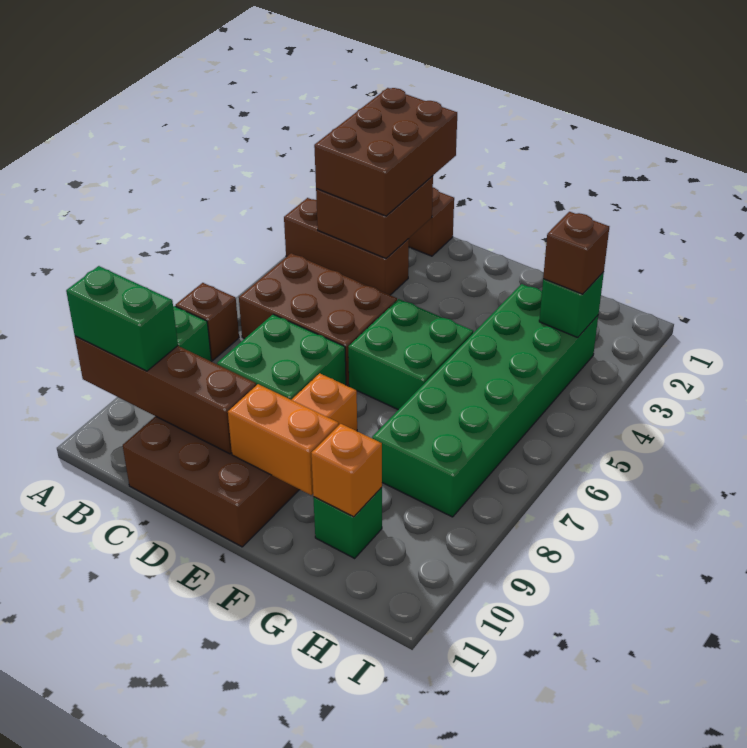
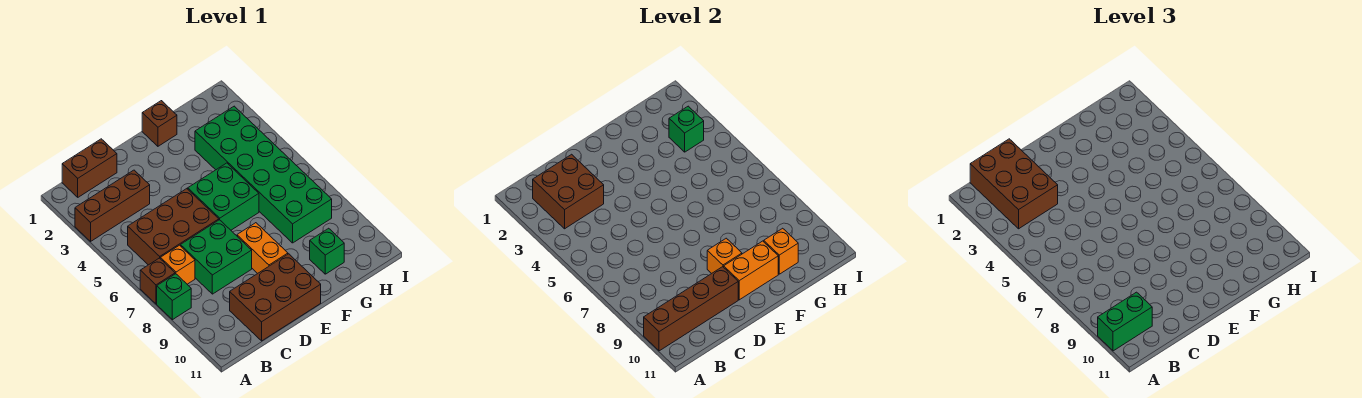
none -> orange 1x1 brick [160,245,195,284]
none -> orange 1x1 brick [707,238,742,274]
brown 1x1 brick [543,212,609,294] -> brown 1x1 brick moved to [142,101,177,146]

